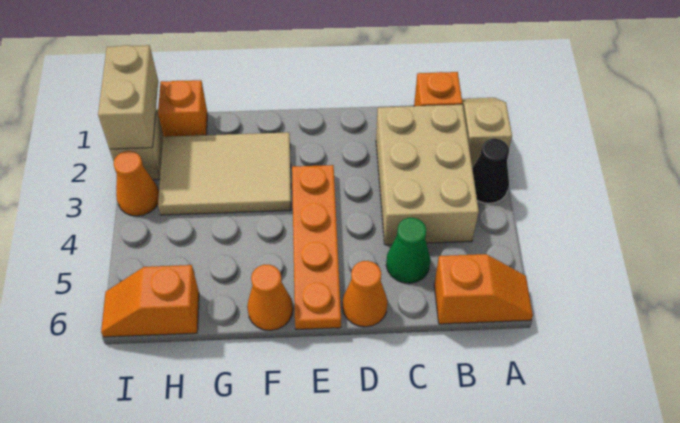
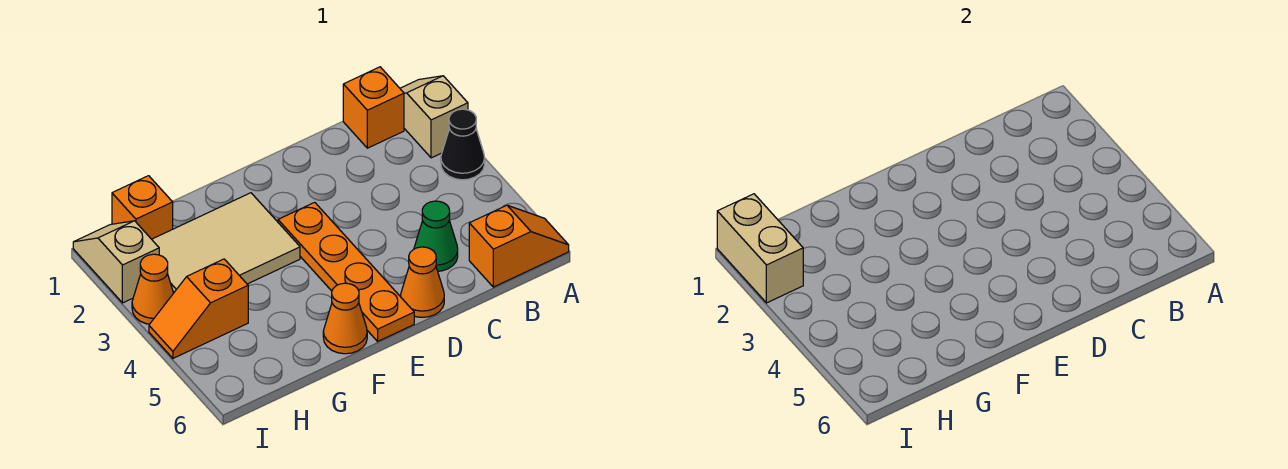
tan 2x3 brick [376,105,479,245] -> none
orange 1x2 slope [101,265,199,337] -> orange 1x2 slope moved to [149,259,248,358]

